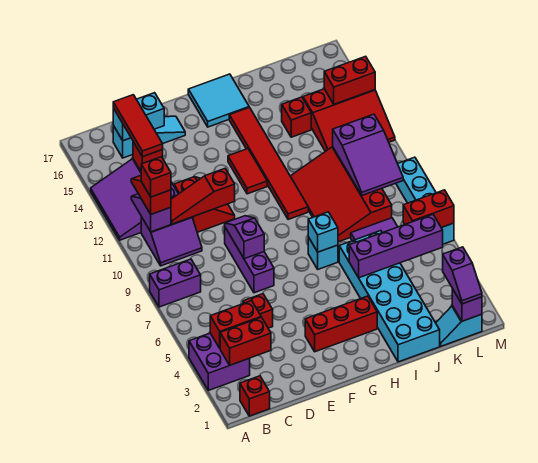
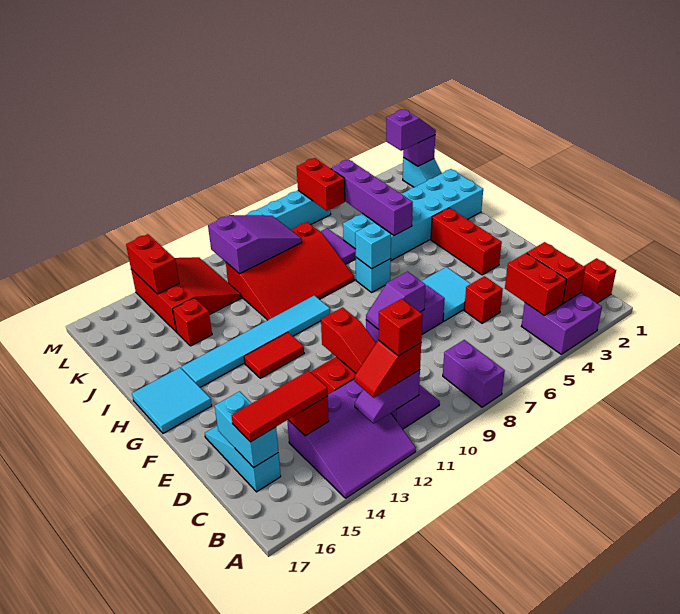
none -> cyan 2x2 tile [421,267,470,321]
red 1x6 tile [229,107,308,220] -> cyan 1x6 tile [181,295,330,387]

